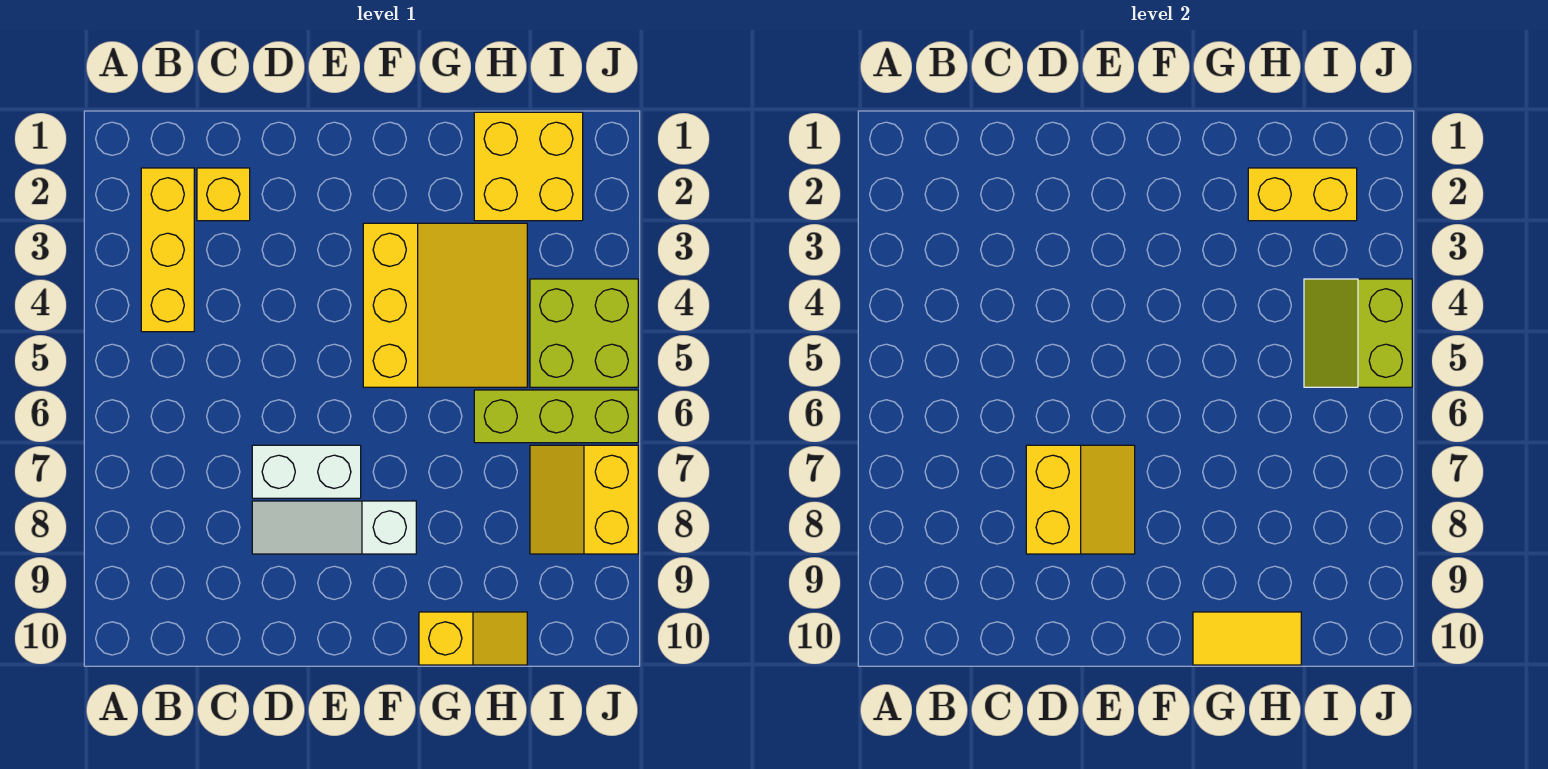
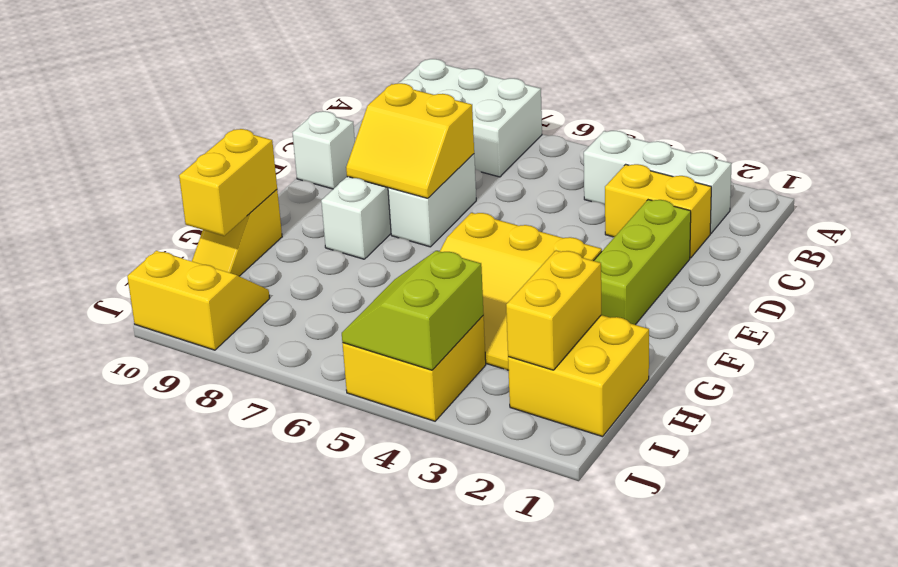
none -> white 2x3 brick [399,59,542,177]
yellow 1x3 brick [141,168,194,332] -> white 1x3 brick [584,131,732,233]
yellow 1x1 brick [197,168,250,221] -> yellow 1x2 brick [605,164,711,258]
none -> white 1x1 brick [292,111,355,189]
yellow 1x2 tile [1193,612,1301,665] -> yellow 1x2 brick [179,129,277,236]
lime 1x3 brick [474,390,638,443] -> lime 1x3 brick moved to [594,200,691,325]
lime 2x2 brick [530,279,638,387] -> yellow 2x2 brick [342,316,486,421]
lime 2x2 slope [1304,279,1412,387] -> lime 2x2 slope turned to [342,251,484,370]
yellow 2x2 slope [530,445,638,554] -> yellow 2x2 slope moved to [127,251,270,350]

